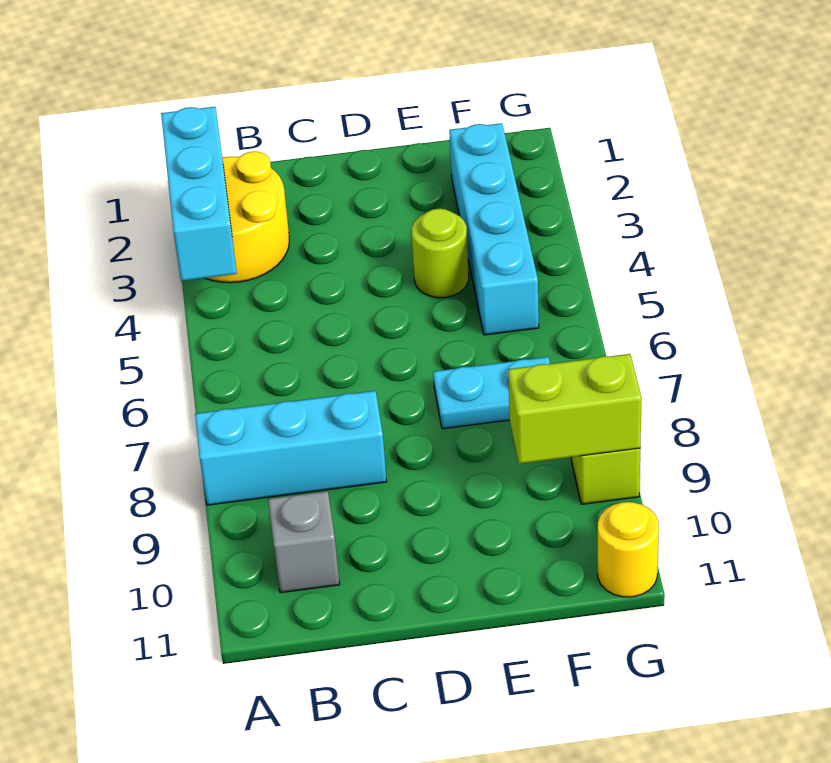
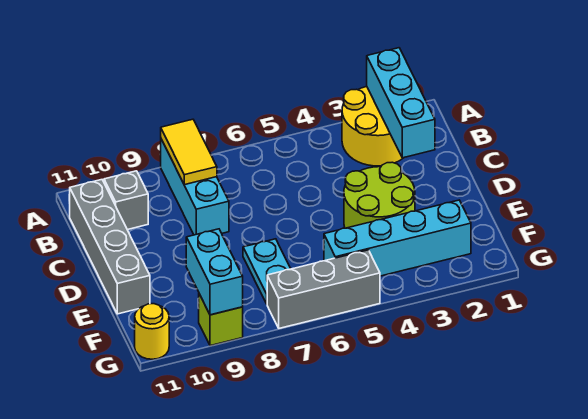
cyan 1x3 brick [161,107,237,281] -> cyan 1x3 brick turned to [367,48,435,158]
none -> yellow 1x2 tile [161,119,217,185]
none -> grey 1x4 brick [70,180,150,314]
lime 1x1 round brick [412,209,469,298] -> lime 2x2 round brick [344,162,415,228]
lime 1x2 brick [508,354,642,464] -> cyan 1x2 brick [186,229,243,315]
none -> grey 1x3 brick [267,250,380,328]

